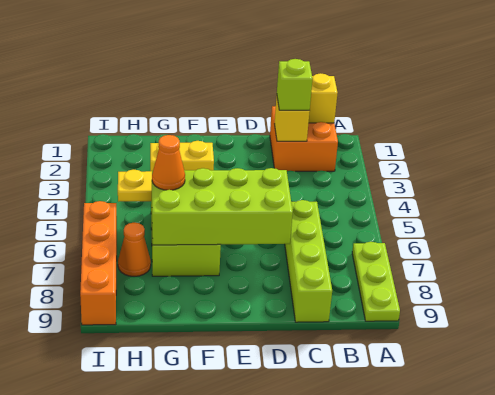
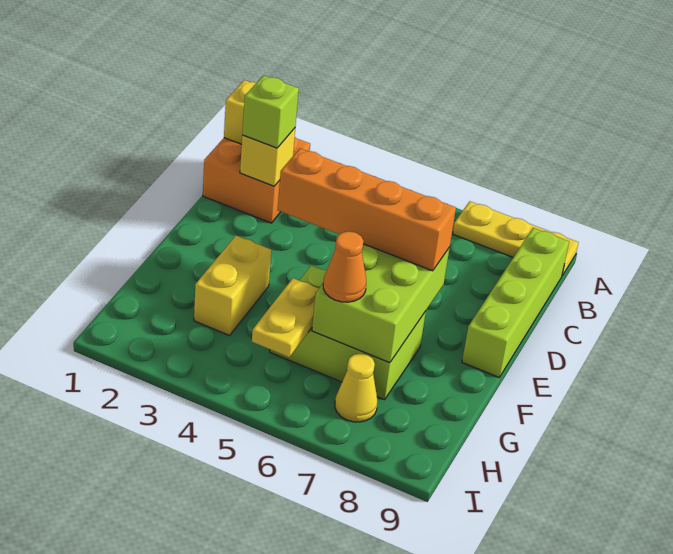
lime 1x3 plate [352,242,400,321] -> yellow 1x3 plate [453,201,579,276]
lime 1x4 brick [285,200,332,322] -> lime 1x4 brick turned to [462,228,569,377]
lime 2x4 brick [151,168,293,245] -> lime 2x3 brick [312,244,450,363]
orange 1x1 cone [118,223,151,277] -> yellow 1x1 cone [335,354,377,422]
orange 1x4 brick [80,201,117,325] -> orange 1x4 brick moved to [278,148,456,271]

